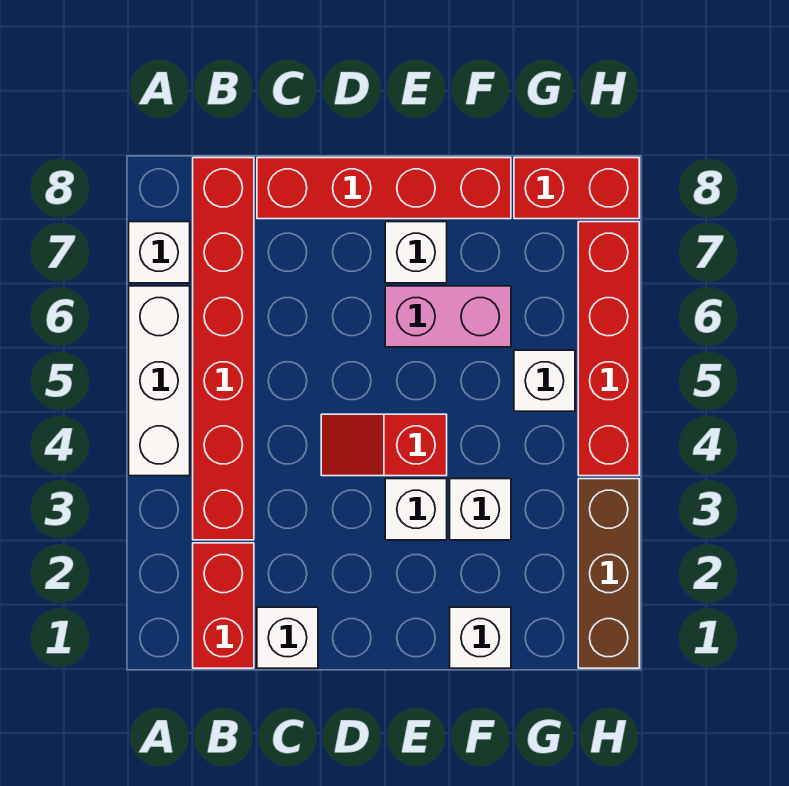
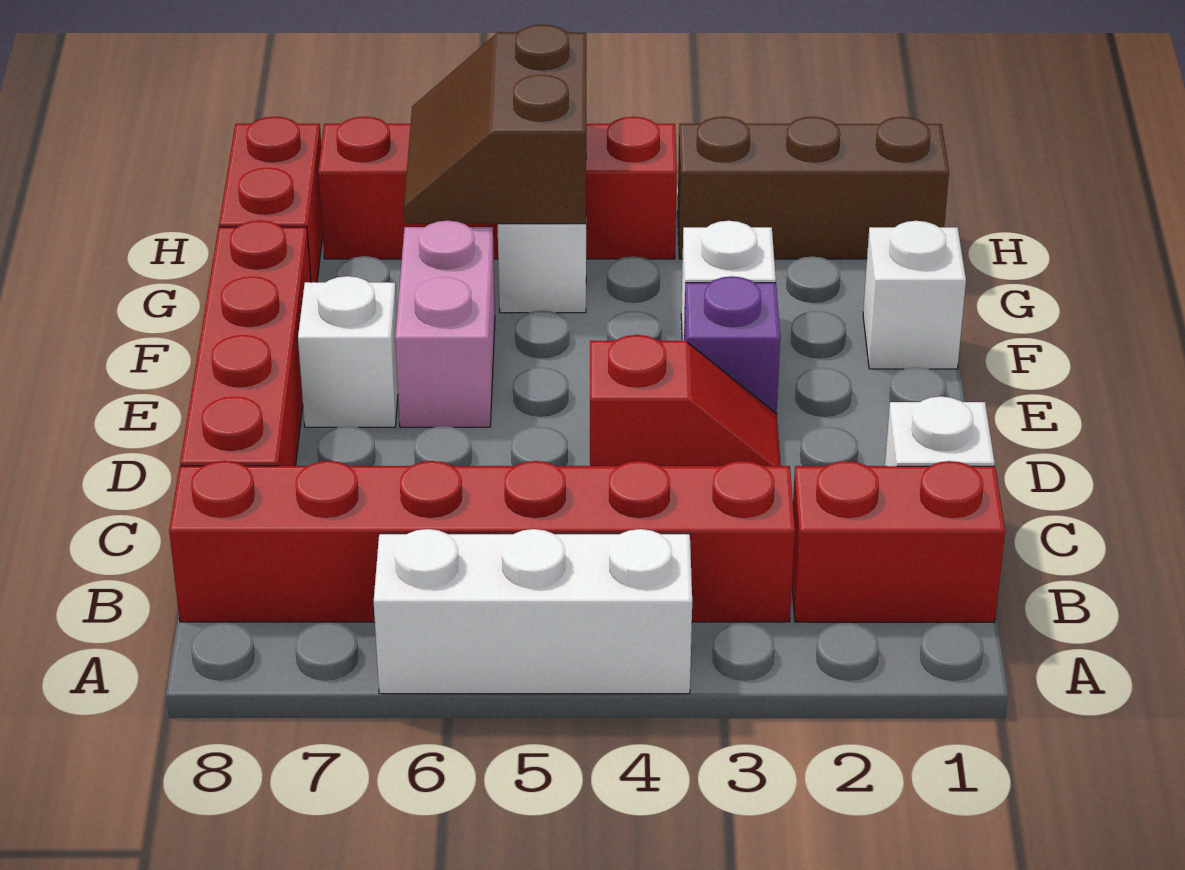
white 1x1 brick [129,222,190,283] -> none
red 1x2 slope [321,414,447,476] -> red 1x2 slope turned to [590,335,781,466]
white 1x1 brick [385,479,447,540] -> purple 1x1 brick [684,276,780,414]
none -> brown 2x2 slope [404,24,586,224]

